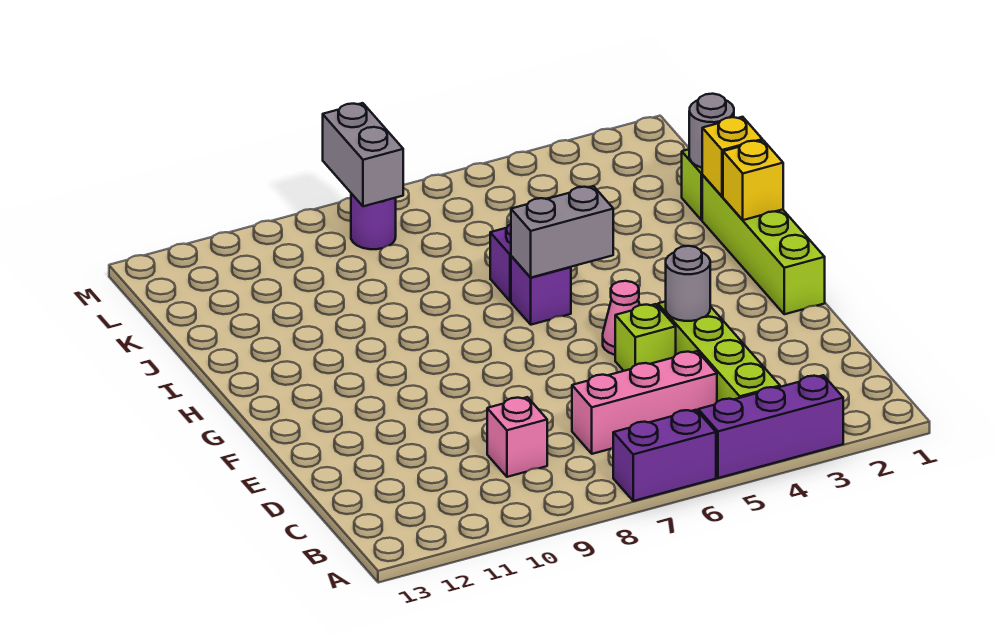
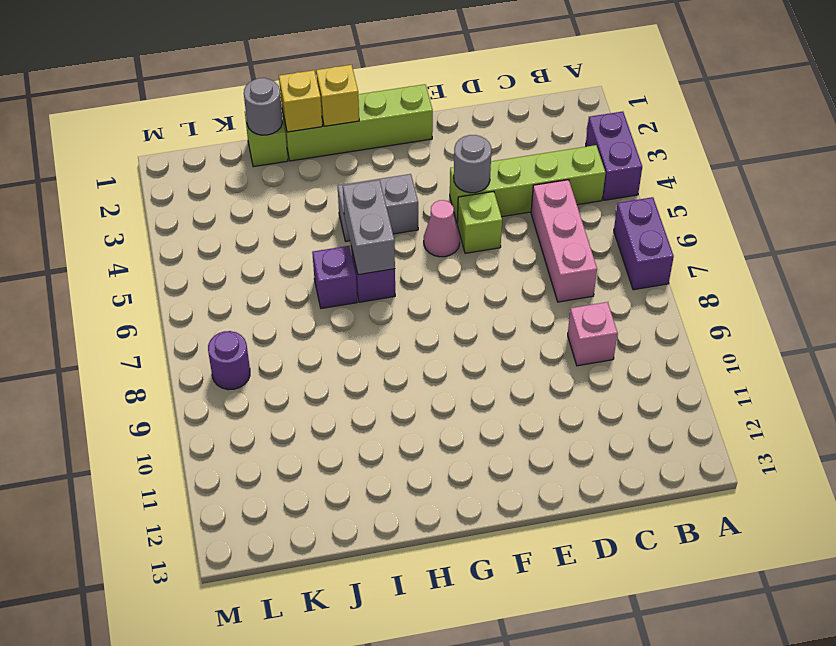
purple 1x3 brick [698,375,843,478] -> purple 1x2 brick [586,112,642,200]
grey 1x2 brick [323,103,403,206] -> grey 1x2 brick moved to [338,174,418,241]

